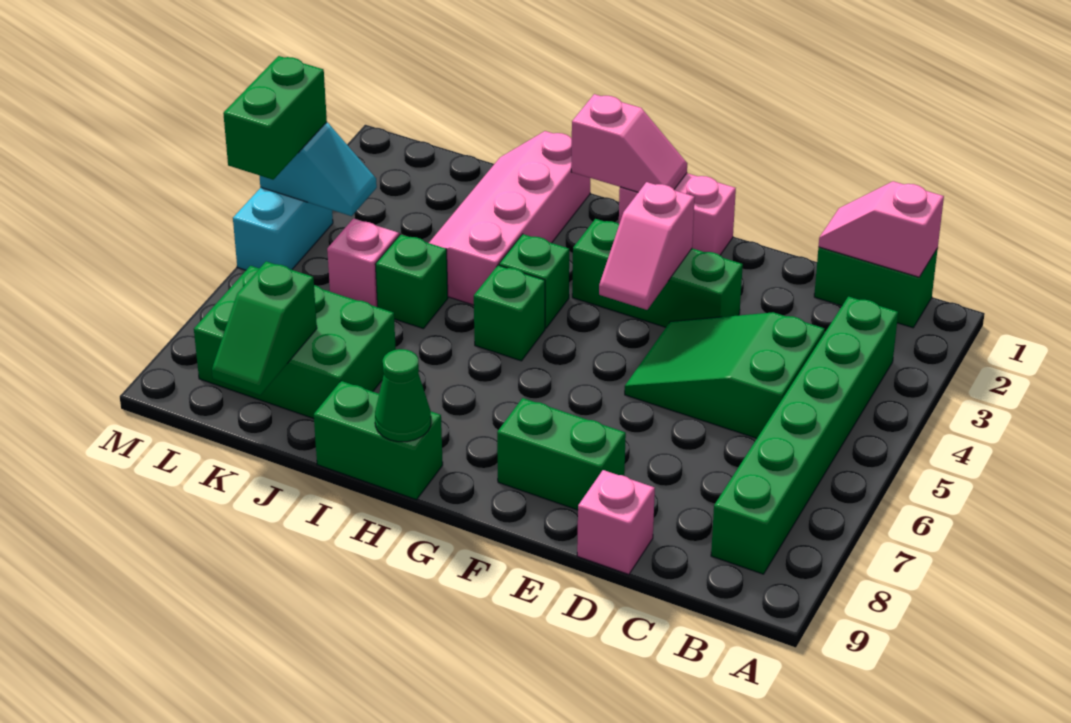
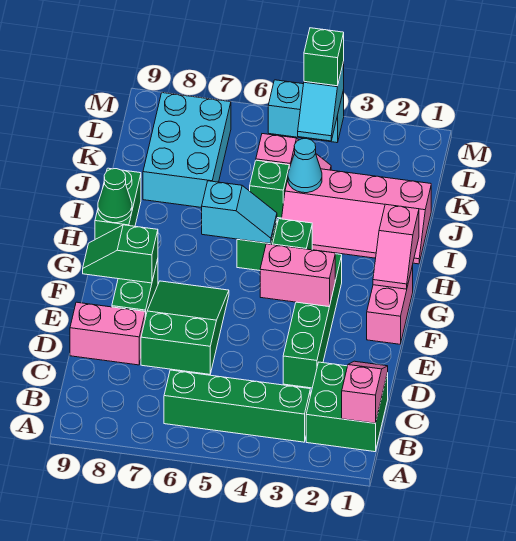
green 1x2 brick [814,247,938,328] -> green 2x2 brick [306,362,388,452]
green 1x6 brick [711,297,898,574] -> green 1x4 brick [164,370,310,442]
green 2x3 slope [625,312,825,438] -> green 2x3 slope moved to [141,281,229,374]
pink 1x1 brick [577,470,655,575] -> pink 1x2 brick [70,302,145,365]
green 1x3 brick [572,219,743,327] -> green 1x4 brick [283,254,342,388]
pink 1x2 slope [599,182,695,310] -> pink 1x2 brick [260,244,335,307]
none -> cyan 1x2 slope [202,181,277,244]
pink 2x4 slope [429,131,590,305] -> pink 2x4 slope turned to [282,169,431,264]
none -> cyan 1x1 cone [288,139,322,193]
green 2x3 brick [194,266,396,419] -> cyan 2x3 brick [143,93,231,208]
green 1x2 slope [212,262,317,395] -> green 1x2 slope moved to [83,225,158,283]
green 1x2 brick [223,56,327,180] -> green 1x1 brick [304,28,344,86]

